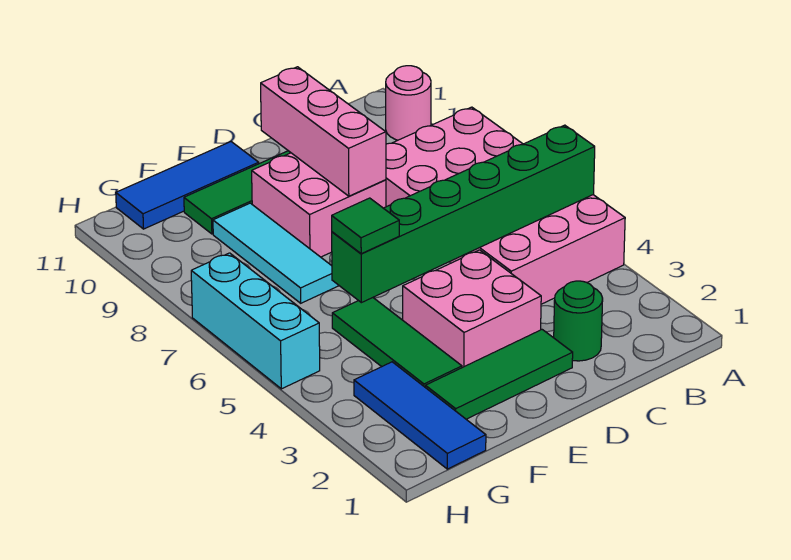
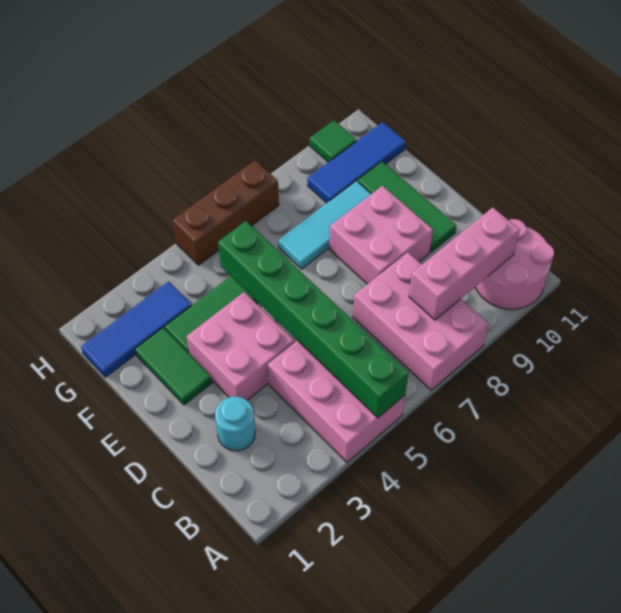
pink 1x1 round brick [386,66,431,140] -> pink 2x2 round brick [475,219,554,309]
green 1x1 round brick [554,281,603,361] -> cyan 1x1 round brick [215,396,255,451]
green 1x3 tile [425,330,573,419] -> green 1x2 tile [135,327,212,405]
pink 1x3 brick [261,67,386,196] -> pink 1x3 brick moved to [409,208,520,320]
blue 1x3 tile [116,142,259,229] -> blue 1x3 tile turned to [307,122,406,203]
green 1x1 tile [332,198,399,254] -> green 1x1 tile moved to [310,120,357,162]
cyan 1x3 brick [191,253,320,389] -> brown 1x3 brick [173,160,279,265]

